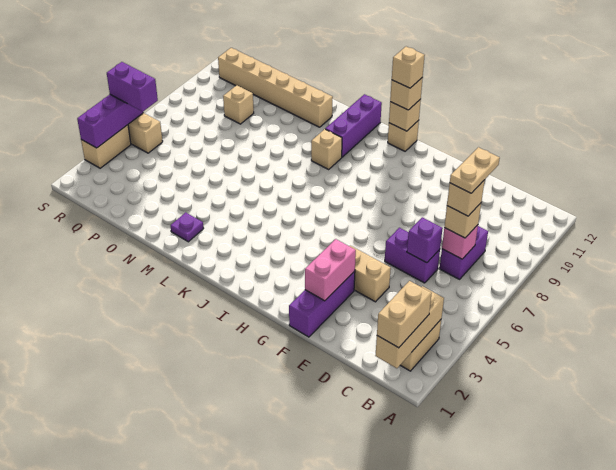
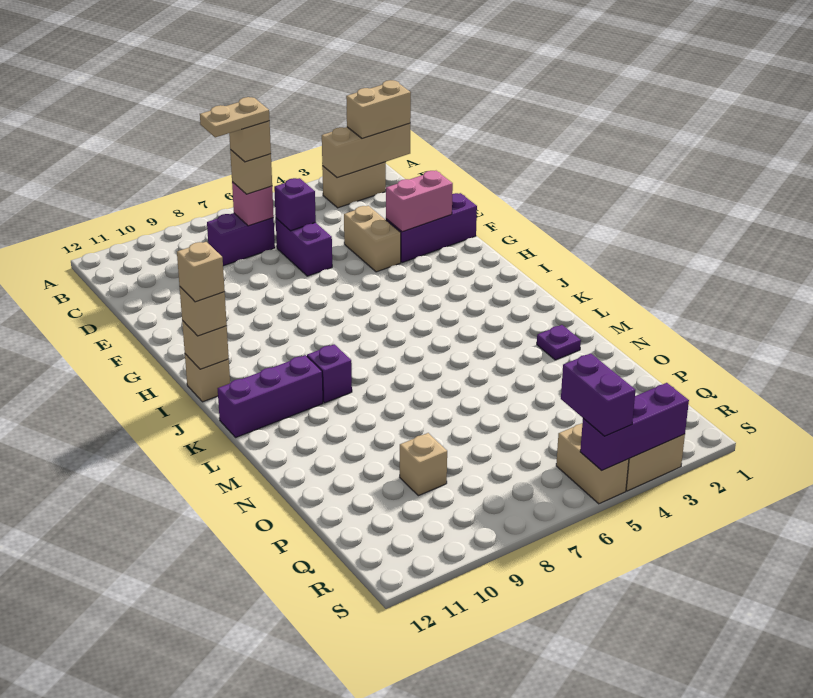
tan 1x1 brick [311,129,342,169] -> purple 1x1 brick [307,344,352,403]
tan 1x6 brick [218,48,333,127] -> none

